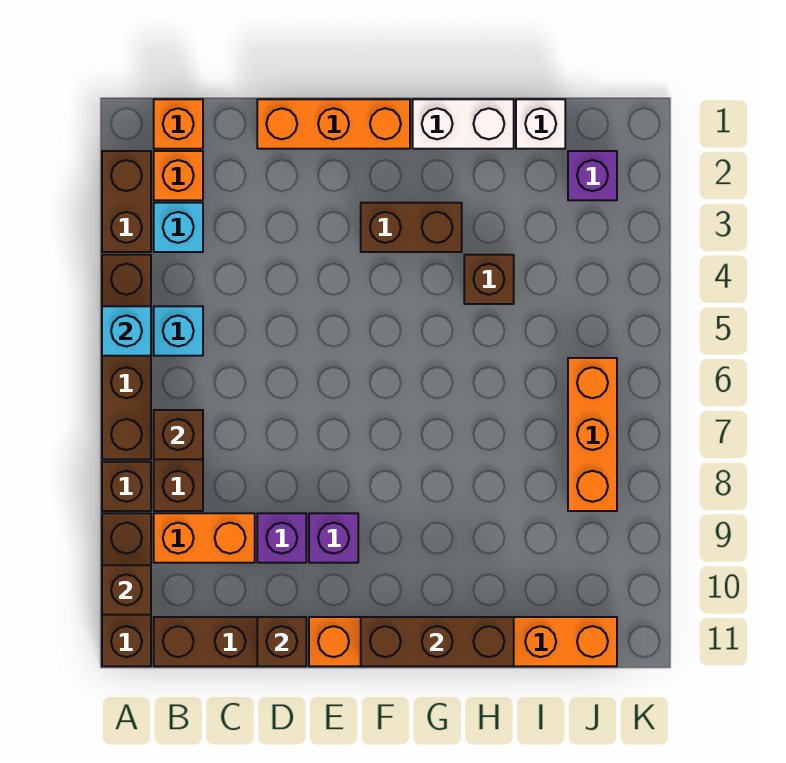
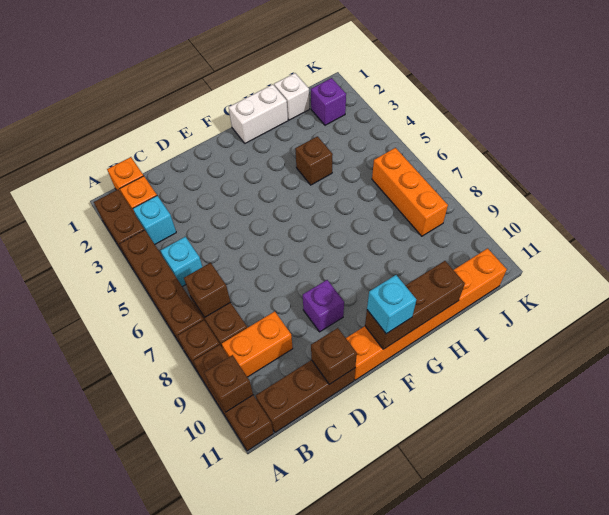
cyan 1x1 brick [102,306,151,356] -> cyan 1x1 brick moved to [367,275,416,334]
orange 1x3 brick [257,99,410,149] -> none
purple 1x1 brick [257,513,306,563] -> none
brown 1x2 brick [361,203,462,252] -> none

